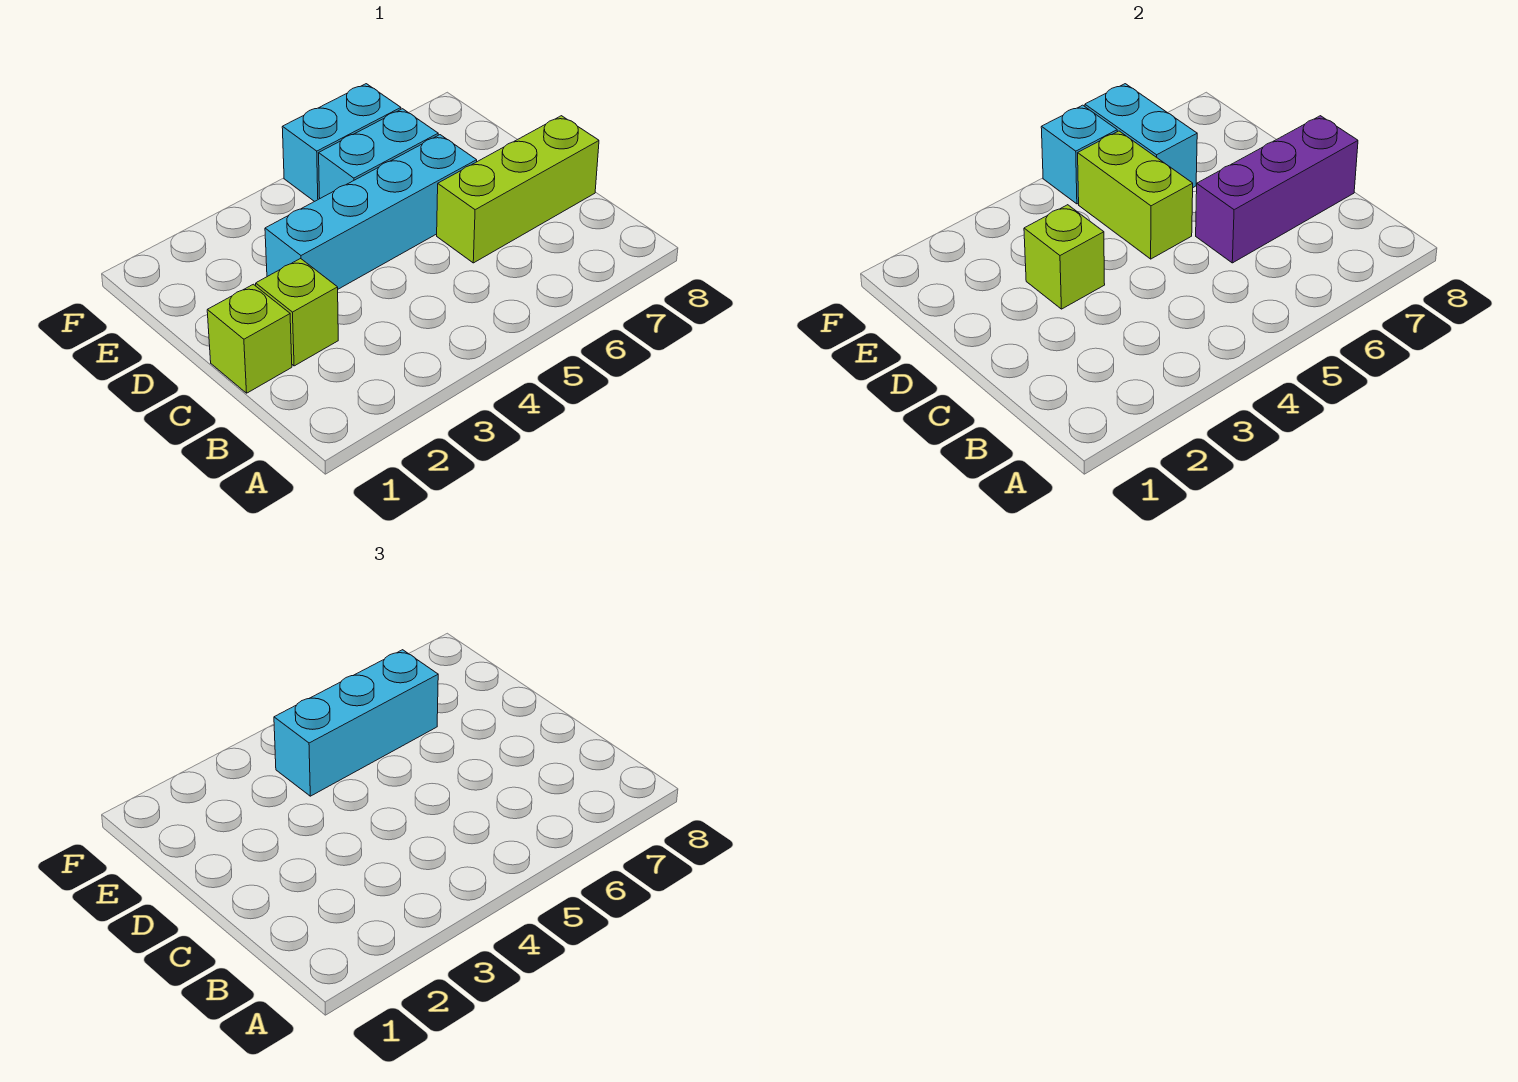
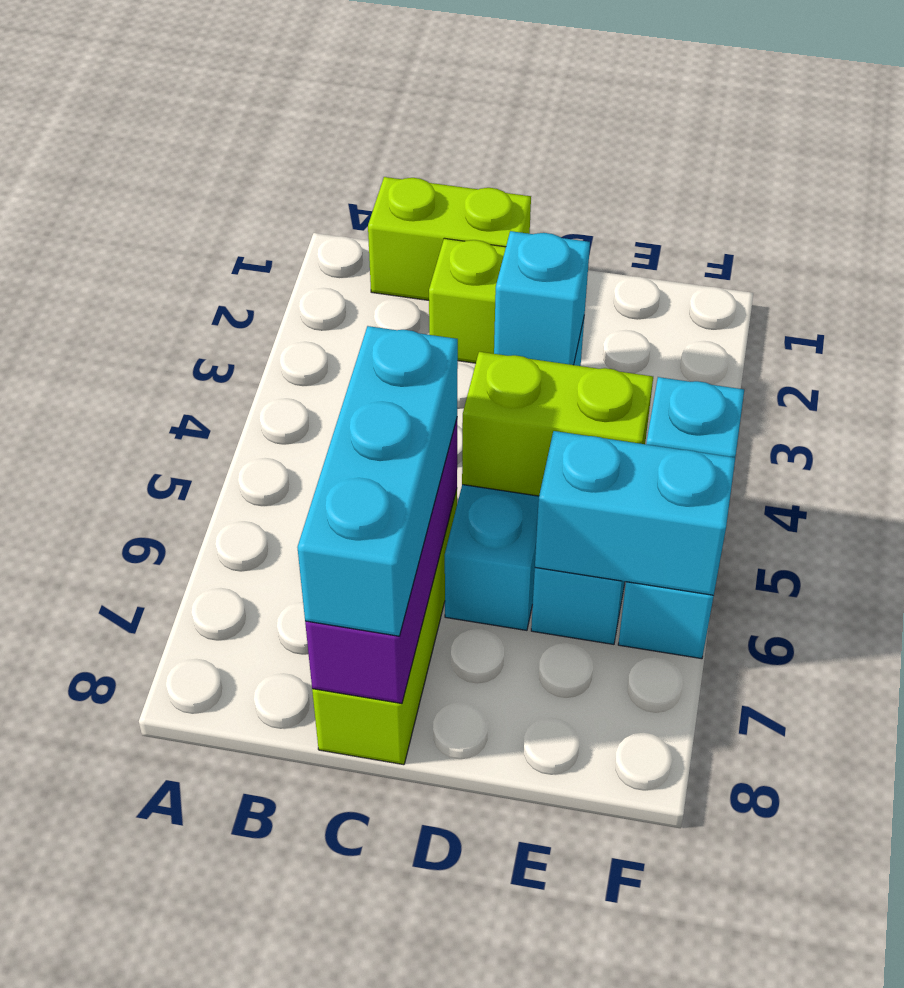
lime 1x1 brick [207,284,292,393] -> lime 1x2 brick [368,177,531,300]
lime 1x1 brick [1024,205,1105,309] -> cyan 1x1 brick [494,231,590,365]
cyan 1x3 brick [274,650,438,796] -> cyan 1x3 brick moved to [297,326,458,636]

